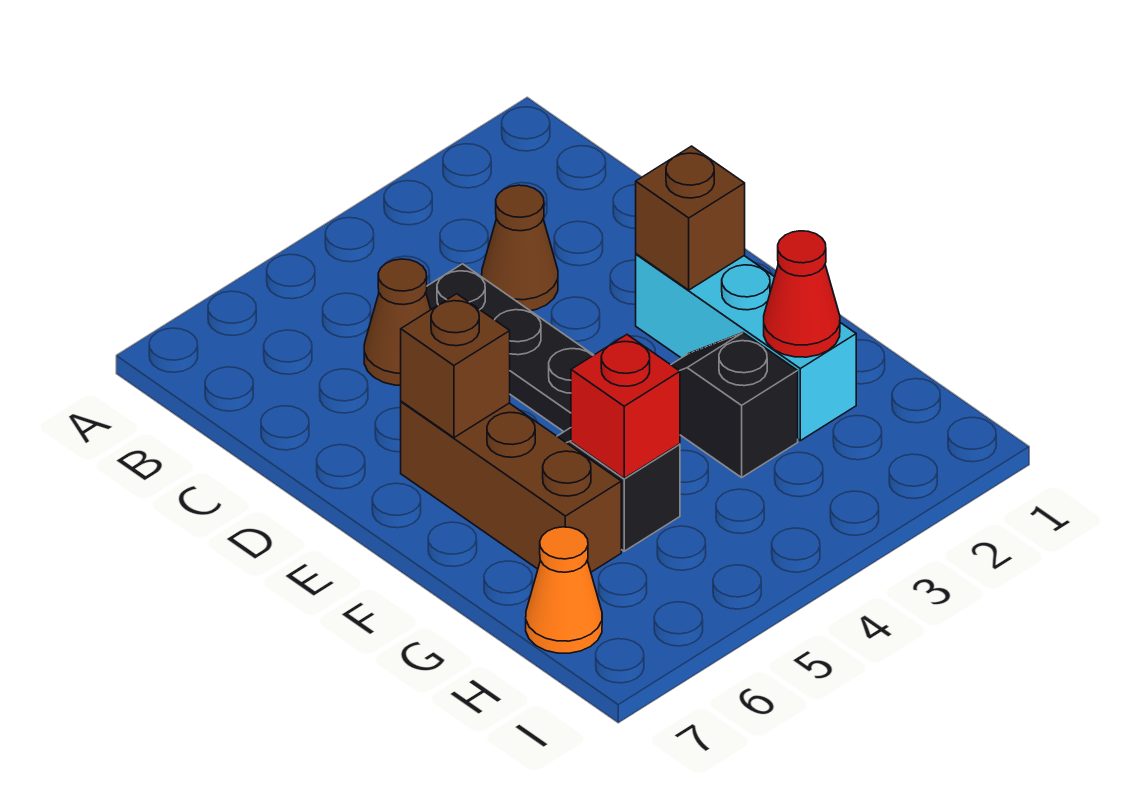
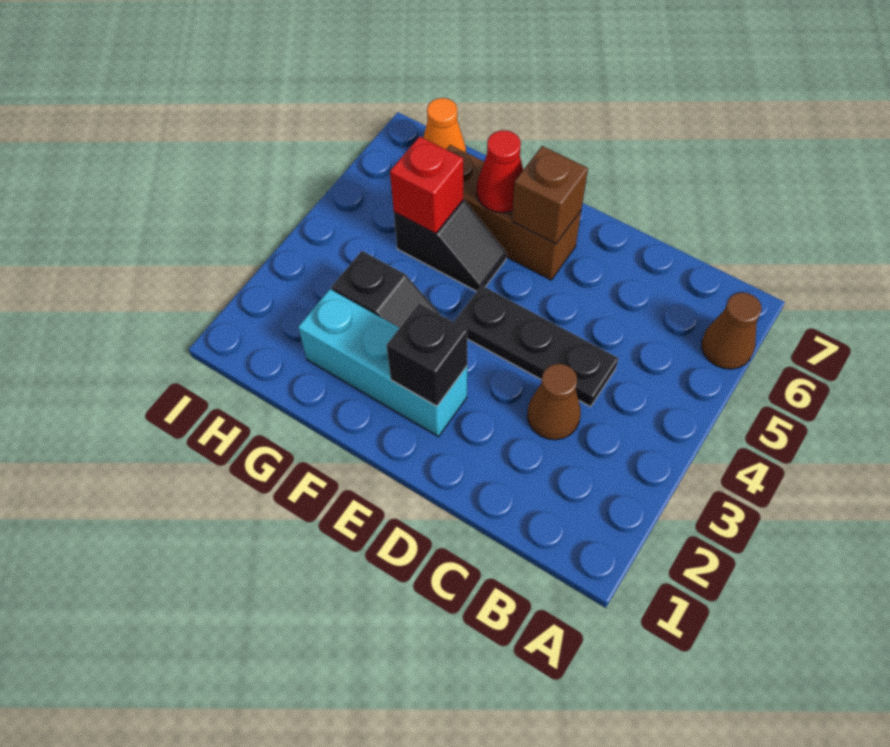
brown 1x1 cone [364,259,431,385] -> brown 1x1 cone moved to [702,292,762,369]
brown 1x1 brick [636,146,745,290] -> black 1x1 brick [387,303,467,406]
red 1x1 cone [764,231,840,357] -> red 1x1 cone moved to [477,130,523,213]

